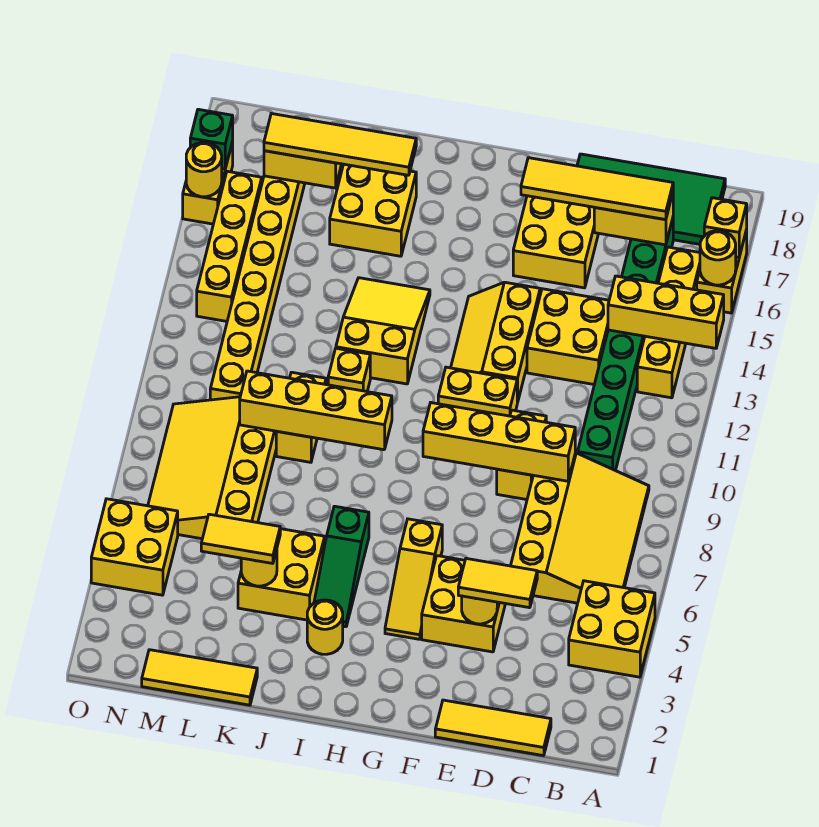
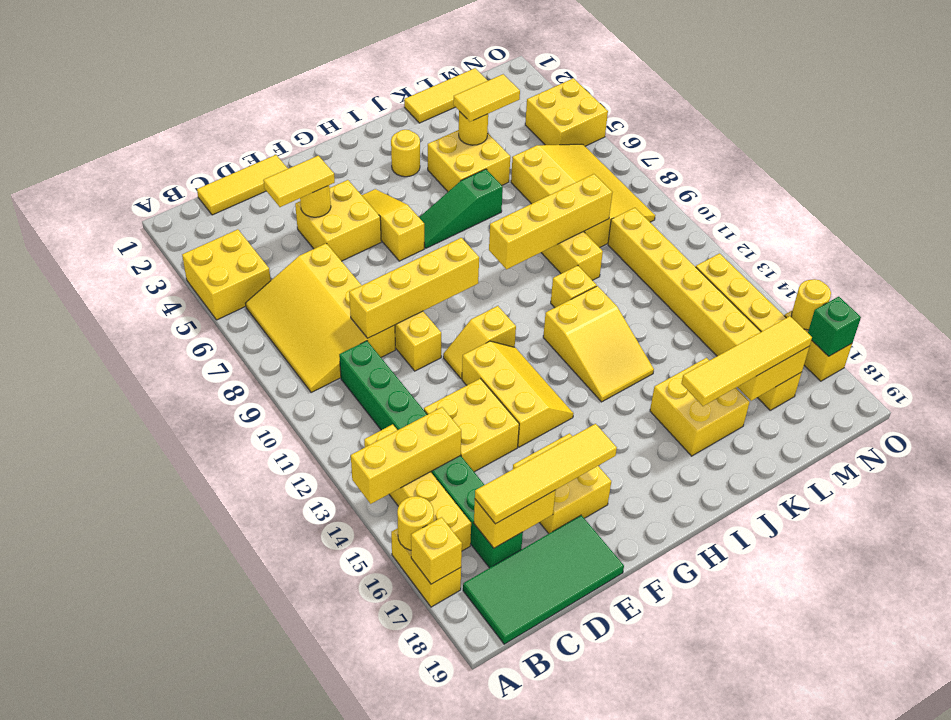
yellow 1x2 brick [438,367,517,416] -> yellow 1x2 slope [443,306,516,379]
green 1x3 slope [314,506,369,627] -> green 1x3 slope turned to [419,169,503,248]

